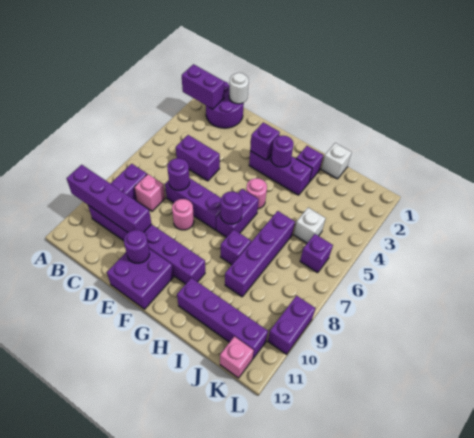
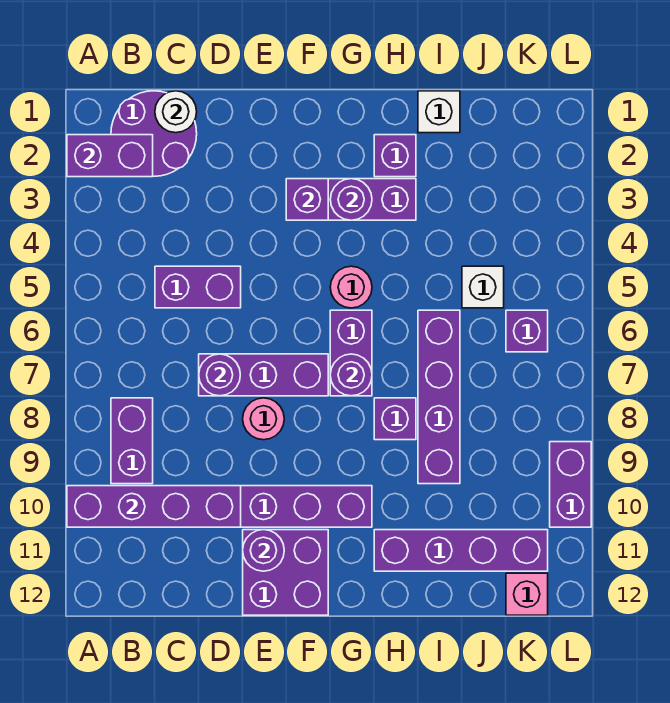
pink 1x1 brick [134,174,165,211] -> none

